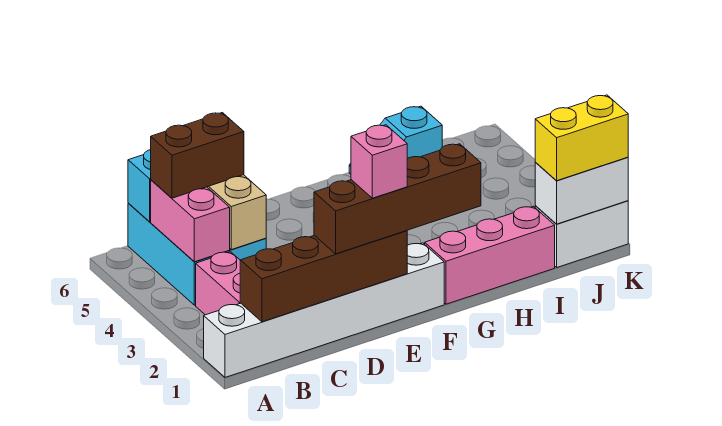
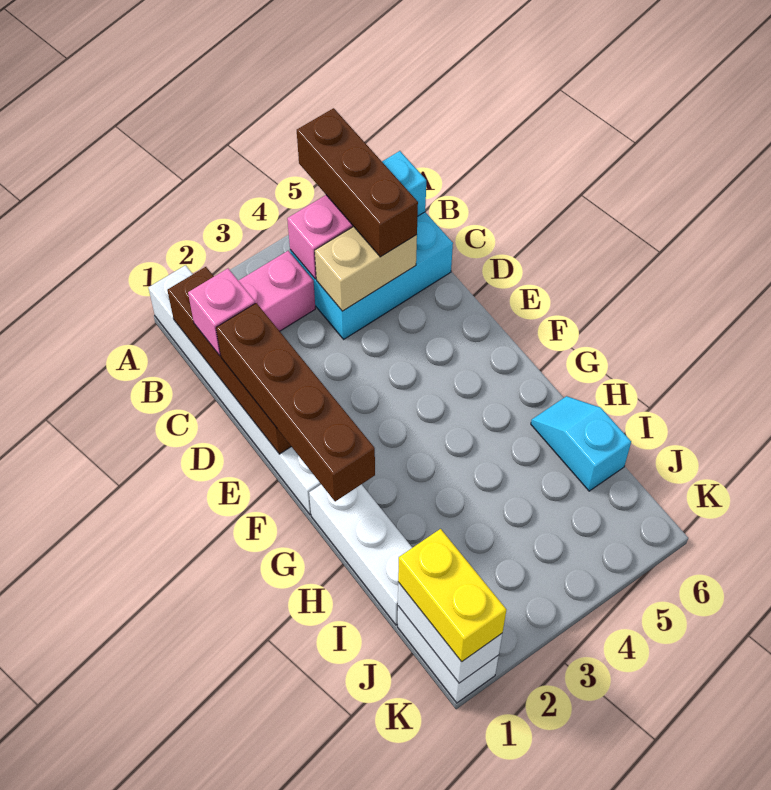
brown 1x2 brick [151,113,244,198] -> brown 1x3 brick [297,108,418,257]
pink 1x1 brick [351,125,407,198] -> pink 1x1 brick moved to [188,268,255,356]
pink 1x3 brick [425,206,555,304] -> white 1x3 brick [309,484,412,625]

